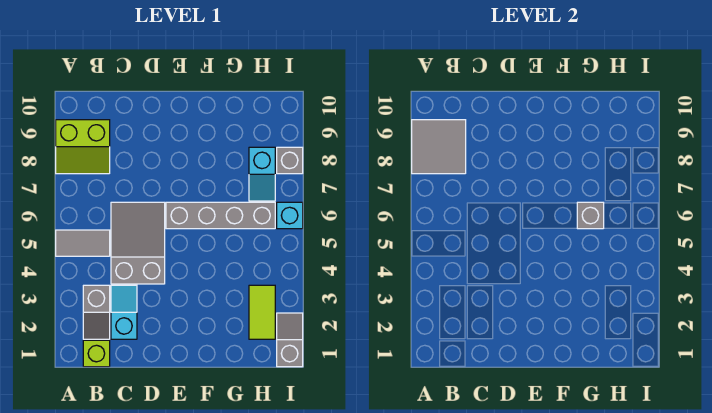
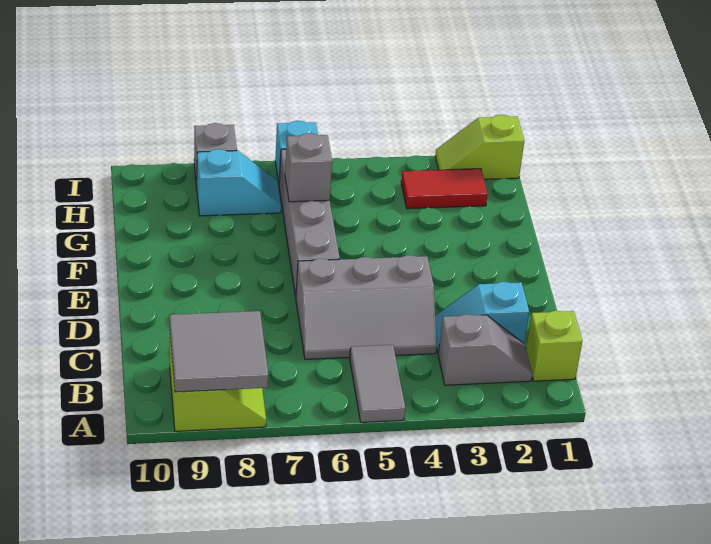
grey 2x3 slope [111,202,165,284] -> grey 2x3 slope turned to [296,255,437,359]
lime 1x2 tile [249,285,275,339] -> red 1x2 tile [401,169,488,209]
grey 1x2 slope [277,313,303,367] -> lime 1x2 slope [435,115,524,179]

